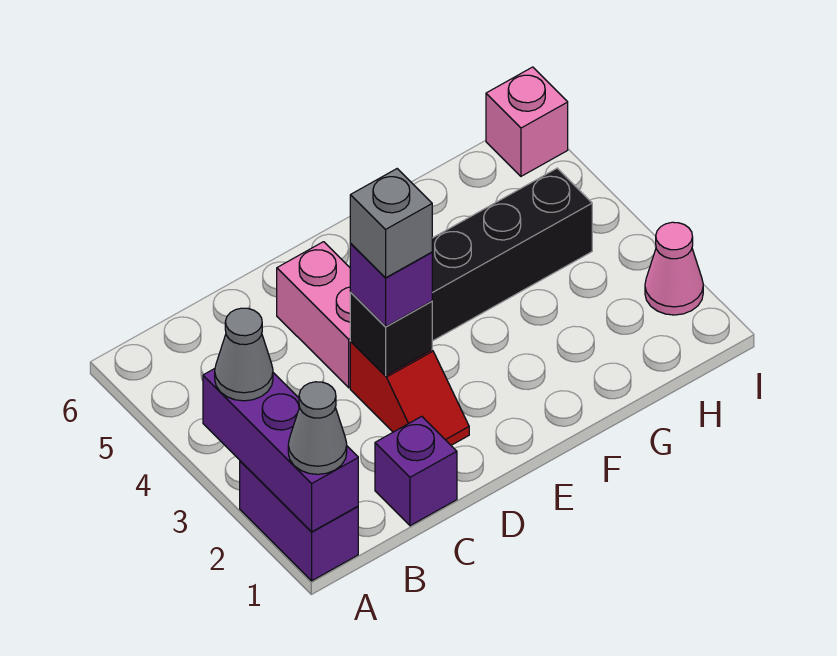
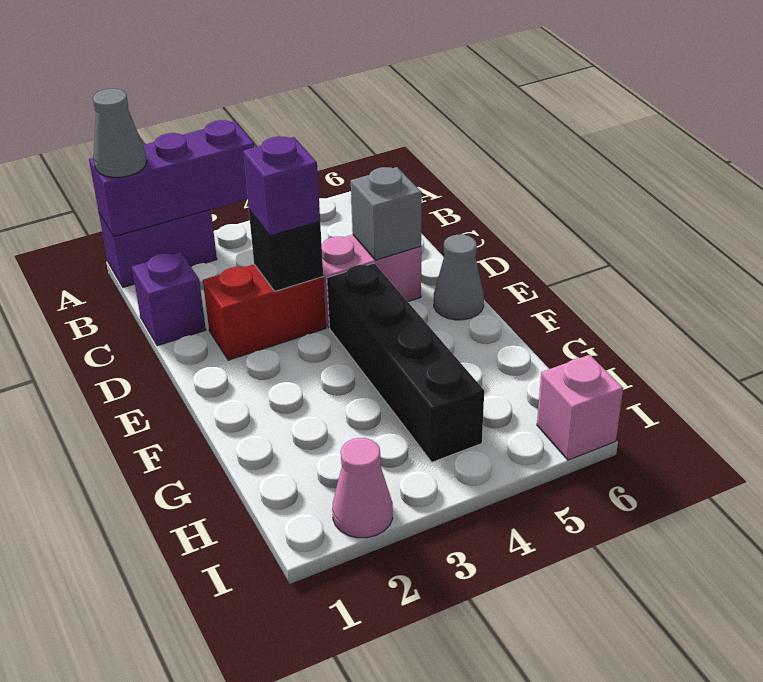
grey 1x1 cone [215,308,273,401] -> grey 1x1 cone moved to [434,235,484,320]
red 1x2 slope [350,342,469,445] -> red 1x2 brick [203,264,326,360]
grey 1x1 brick [350,169,432,278] -> grey 1x1 brick moved to [351,167,422,260]

